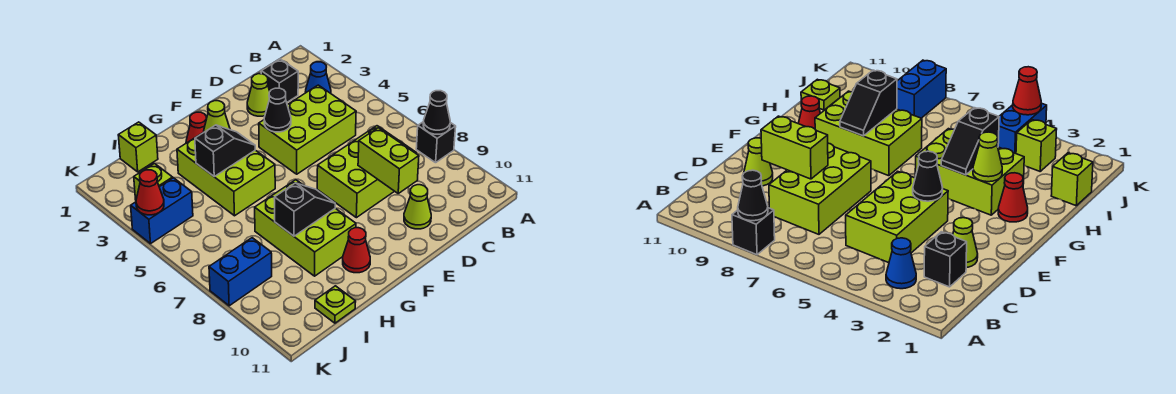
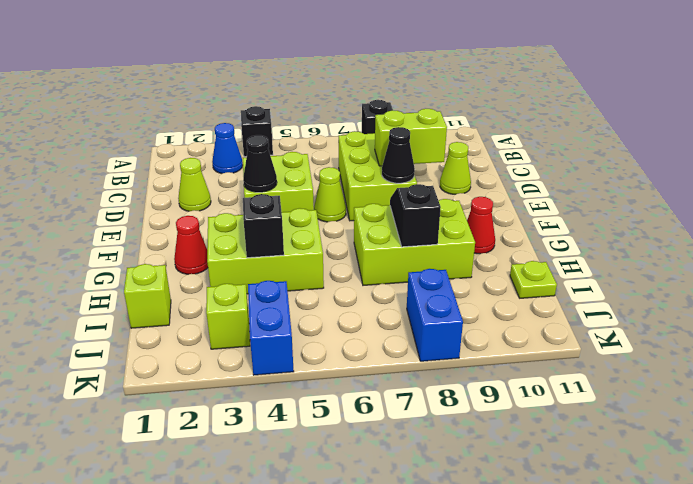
black 1x1 cone [423,91,450,134] -> black 1x1 cone moved to [382,127,415,183]
black 1x1 brick [261,59,298,102] -> black 1x1 brick moved to [241,106,273,157]
lime 2x3 brick [259,85,356,174] -> lime 2x2 brick [243,152,314,212]
lime 1x1 cone [204,101,230,132] -> lime 1x1 cone moved to [314,167,346,222]
red 1x1 cone [136,170,164,215] -> none

